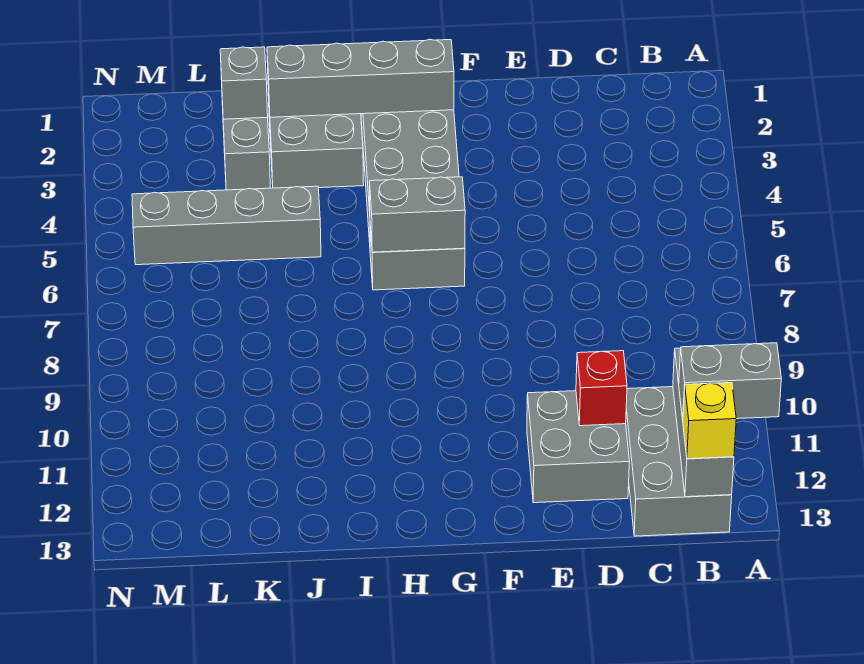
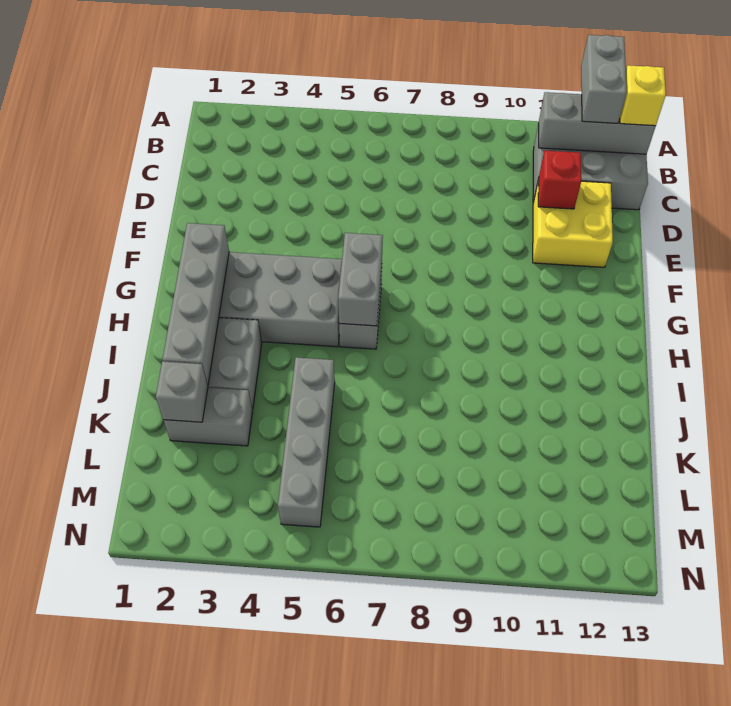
grey 2x2 brick [527,391,629,503] -> yellow 2x2 brick [533,179,613,267]

